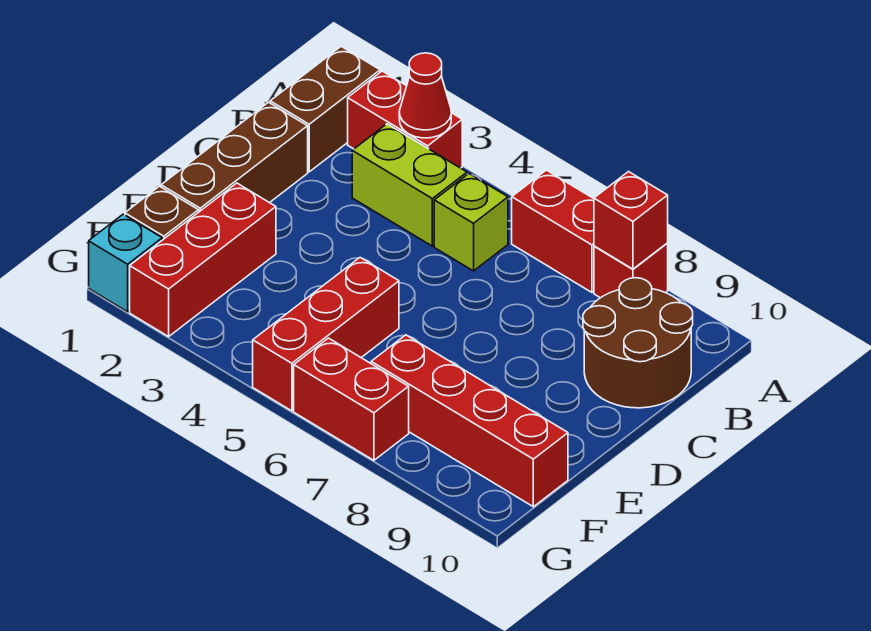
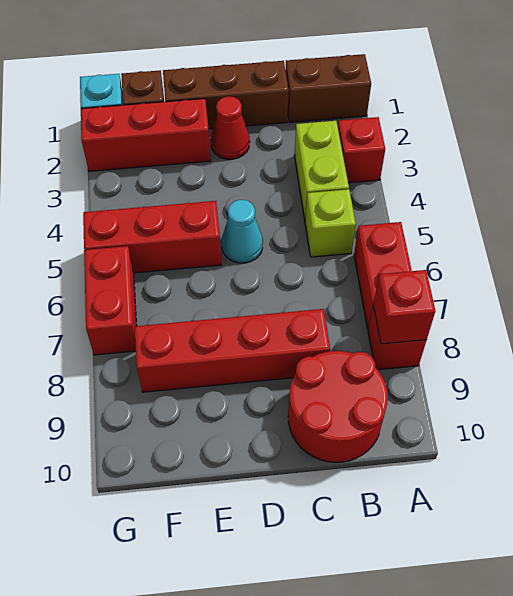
red 1x2 brick [348,71,462,168] -> red 1x1 brick [338,117,385,183]
red 1x1 cone [399,53,451,138] -> red 1x1 cone moved to [211,96,250,159]
brown 2x2 round brick [583,278,693,408] -> red 2x2 round brick [288,351,388,462]
none -> cyan 1x1 cone [221,200,263,263]
red 1x4 brick [371,335,568,507] -> red 1x4 brick turned to [135,309,330,392]

